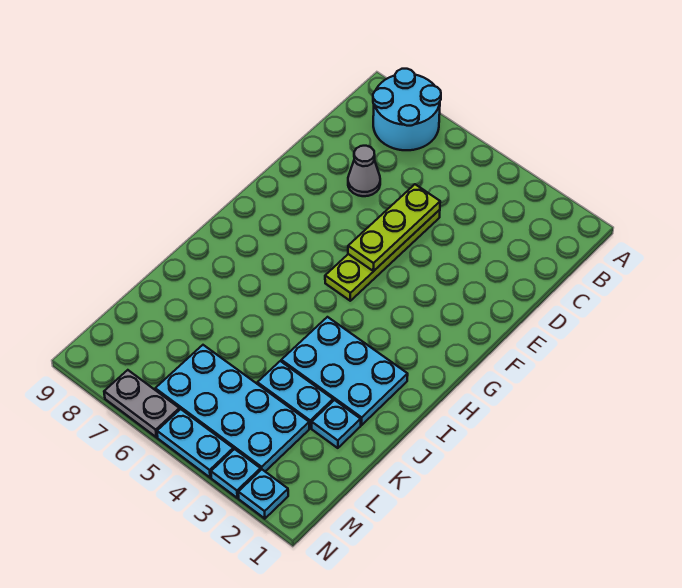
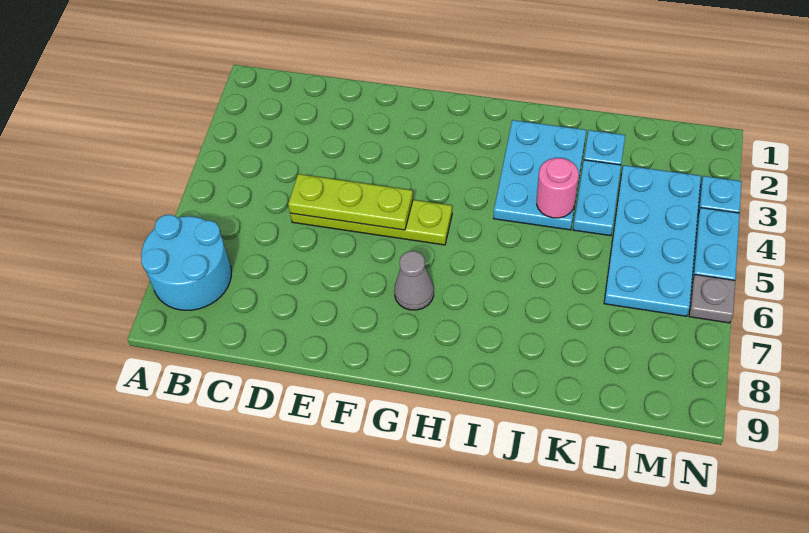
grey 1x1 cone [348,146,380,196] -> grey 1x1 cone moved to [394,251,434,310]
none -> pink 1x1 round brick [537,158,579,218]
cyan 1x1 plate [238,470,288,519] -> none
grey 1x2 plate [104,370,179,437] -> grey 1x1 plate [689,275,735,323]

